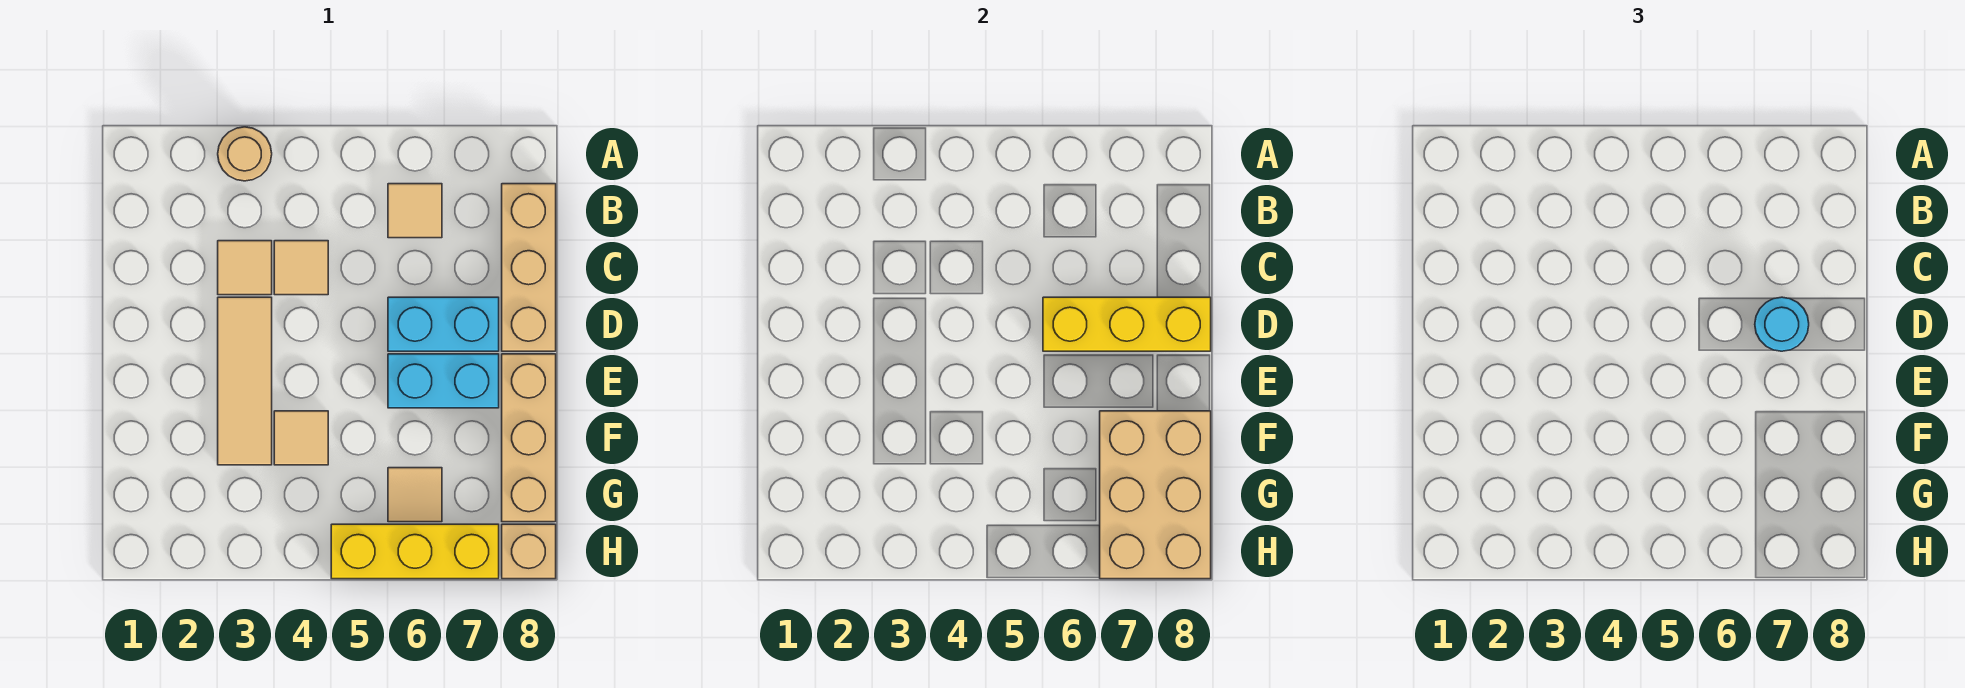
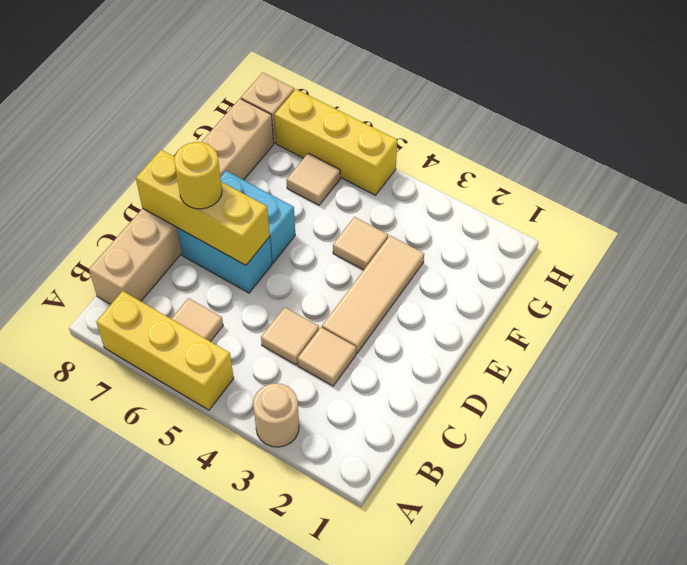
none -> yellow 1x3 brick [96,291,234,410]
cyan 1x1 round brick [1755,297,1809,351] -> yellow 1x1 round brick [174,142,222,209]
tan 2x3 brick [1100,411,1211,579] -> none

